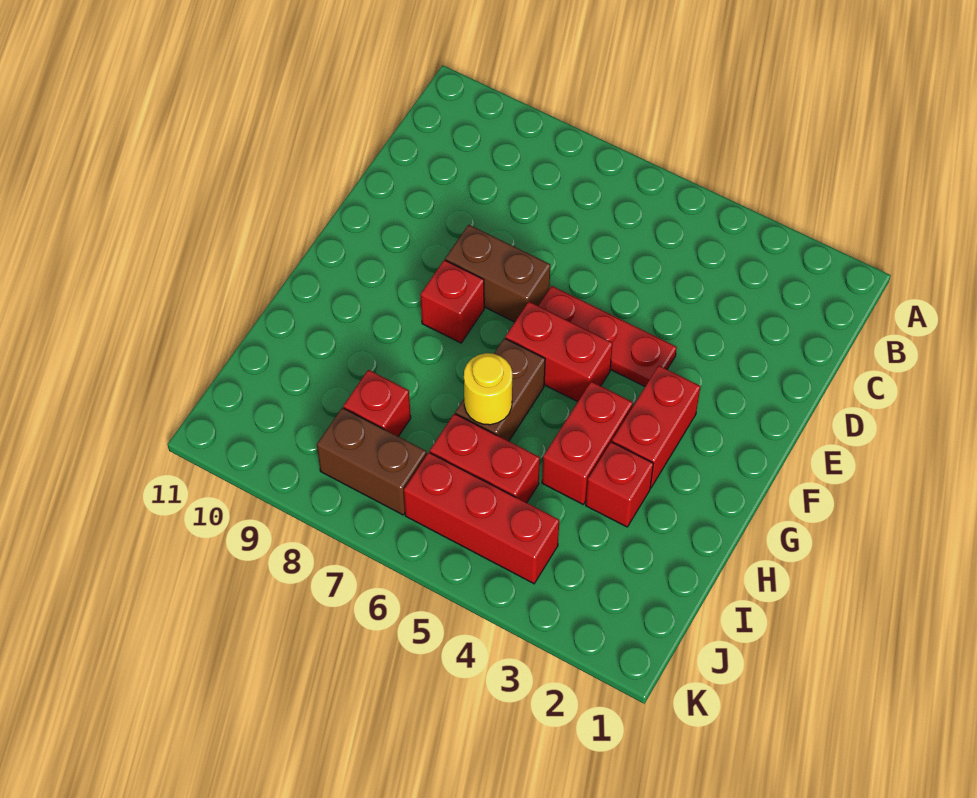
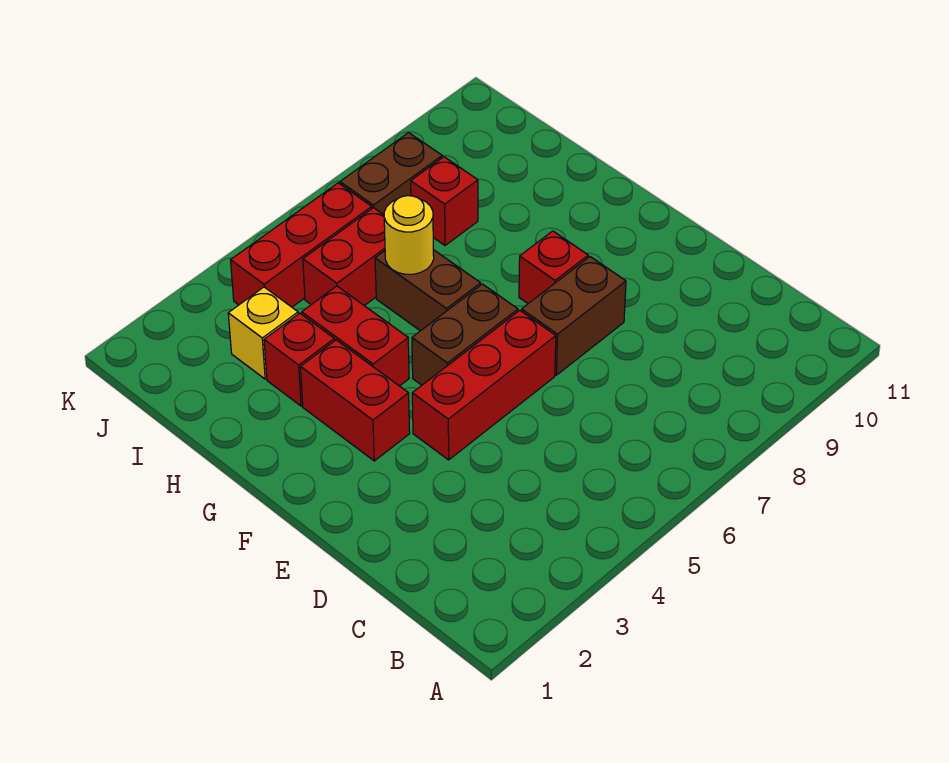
red 1x3 plate [538,286,677,386] -> red 1x3 brick [412,310,556,460]
red 1x2 brick [505,302,613,402] -> brown 1x2 brick [412,284,518,385]
none -> yellow 1x1 brick [228,287,298,379]

